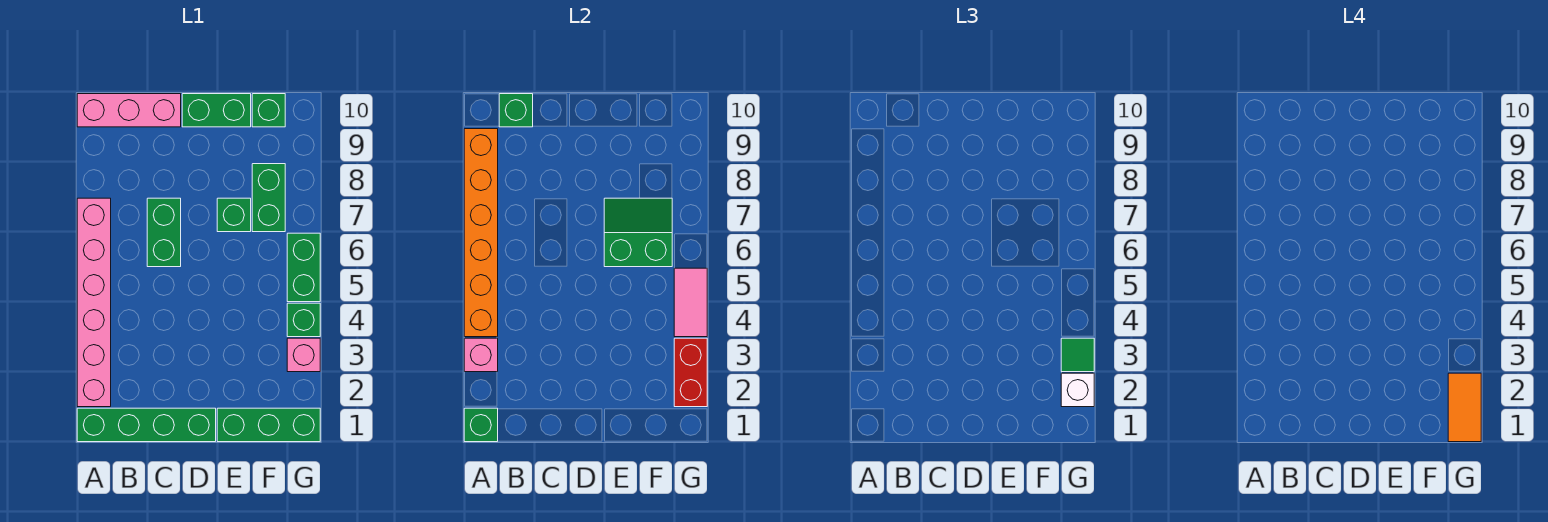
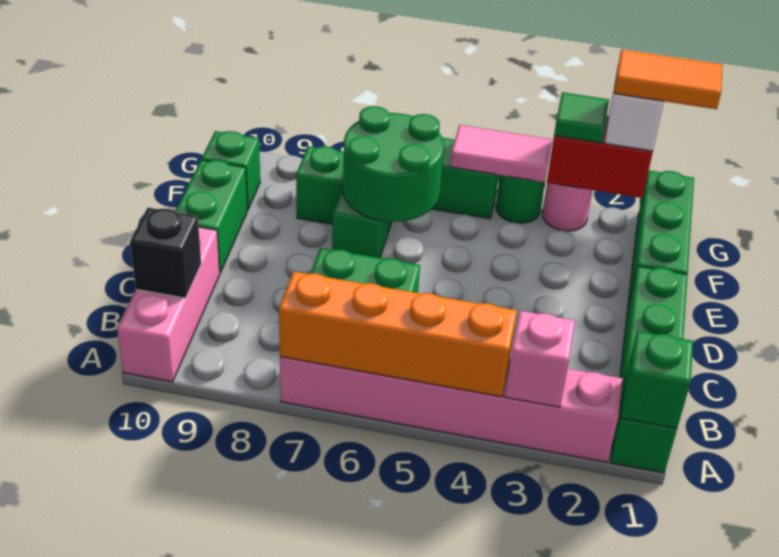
orange 1x6 brick [464,129,498,337] -> orange 1x4 brick [279,271,517,397]
green 1x1 brick [499,94,533,127] -> black 1x1 brick [130,208,201,298]
green 2x2 slope [604,198,672,267] -> green 2x2 round brick [343,106,444,222]
pink 1x1 brick [287,338,320,372] -> pink 1x1 round brick [543,183,593,231]
green 1x1 brick [287,303,320,337] -> green 1x1 round brick [496,175,546,223]

